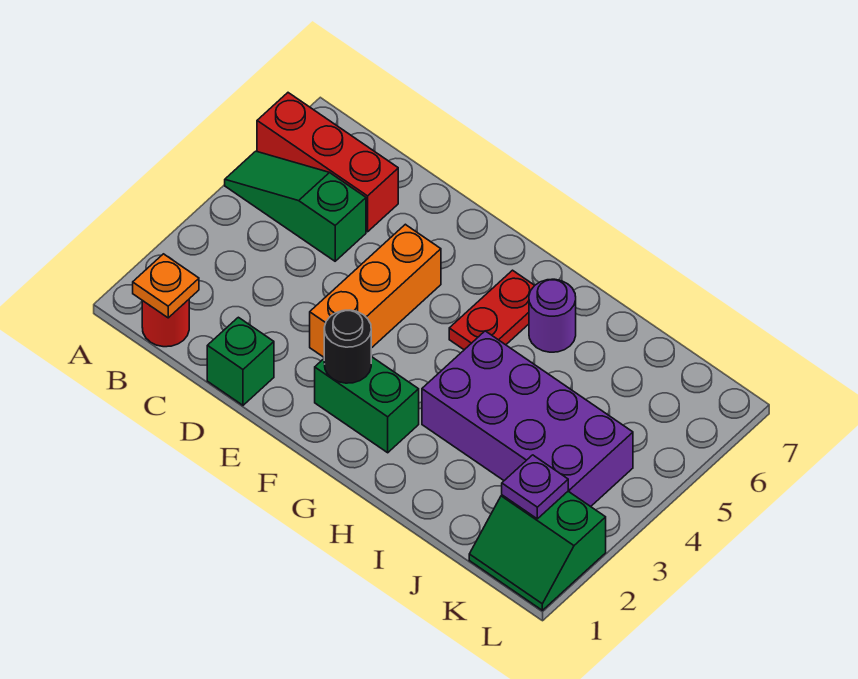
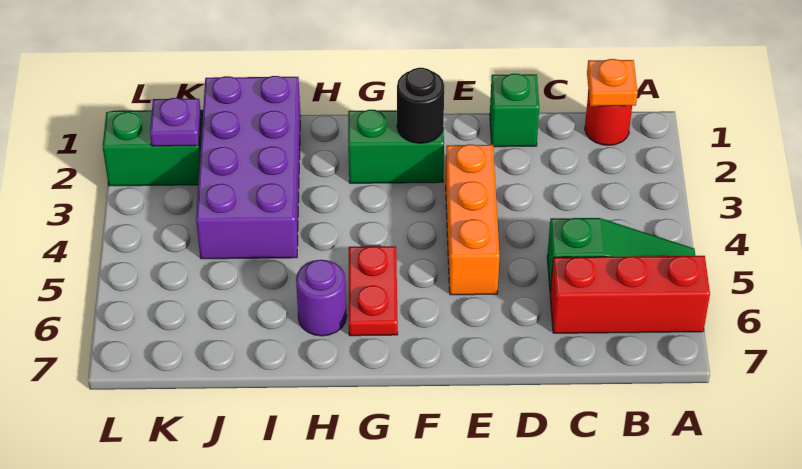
purple 2x4 brick [422,331,633,507] -> purple 2x4 brick turned to [196,76,300,259]

